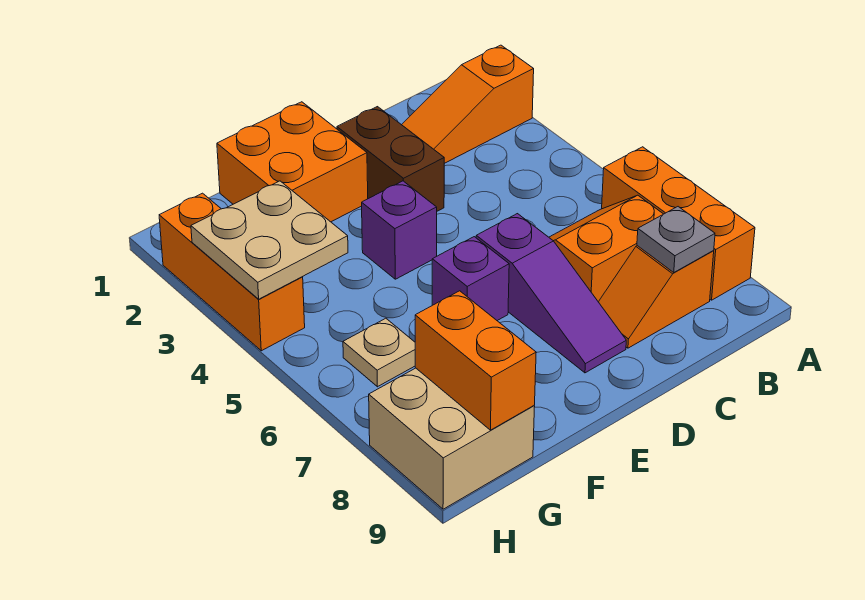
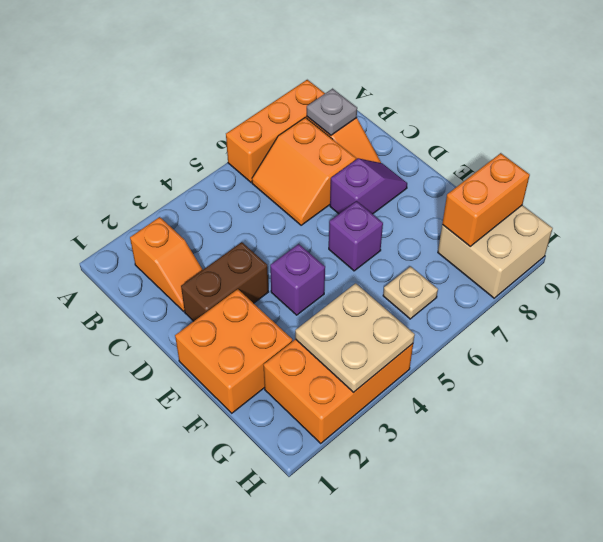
orange 1x3 slope [402,45,534,163] -> orange 1x2 slope [130,217,203,311]
purple 1x3 slope [476,214,626,373] -> purple 1x2 slope [330,159,407,214]
orange 1x3 brick [159,193,305,351] -> orange 2x3 brick [264,339,413,443]

